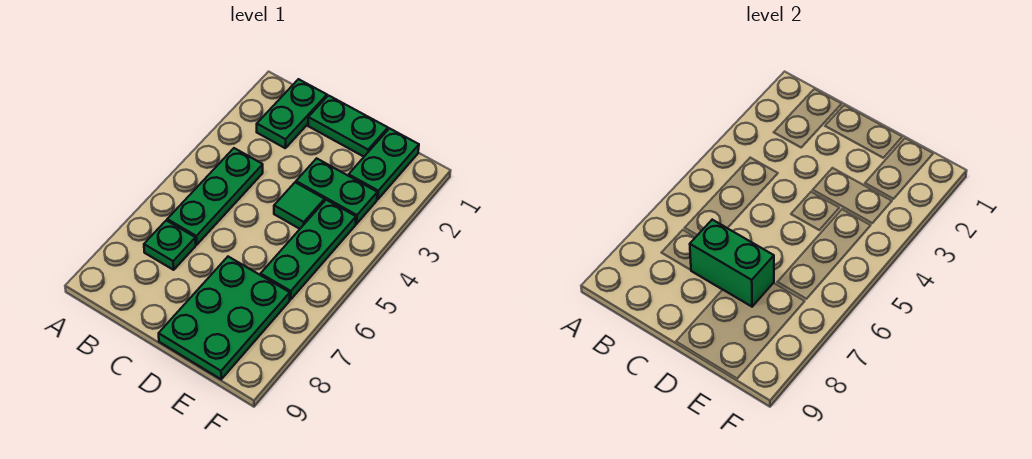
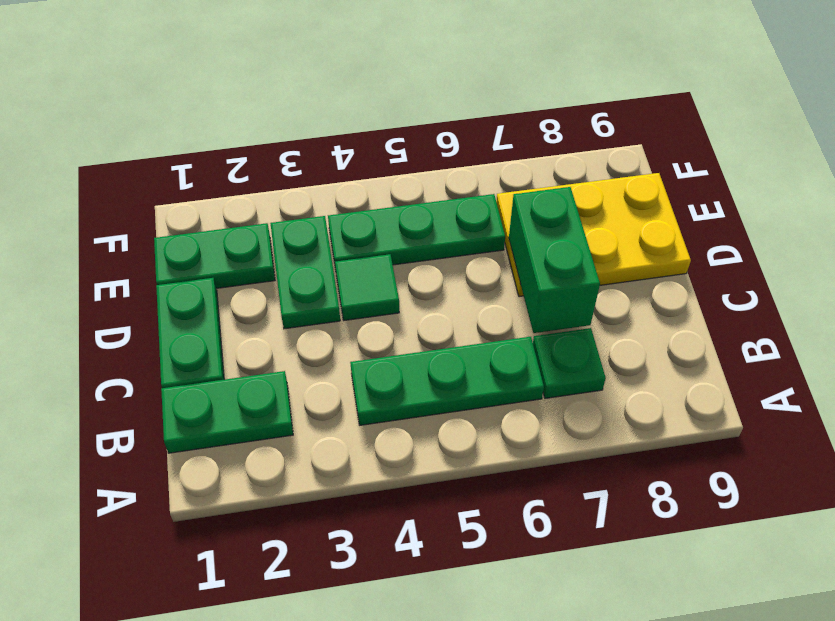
green 2x3 plate [159,257,290,379] -> yellow 2x3 plate [496,173,691,297]

